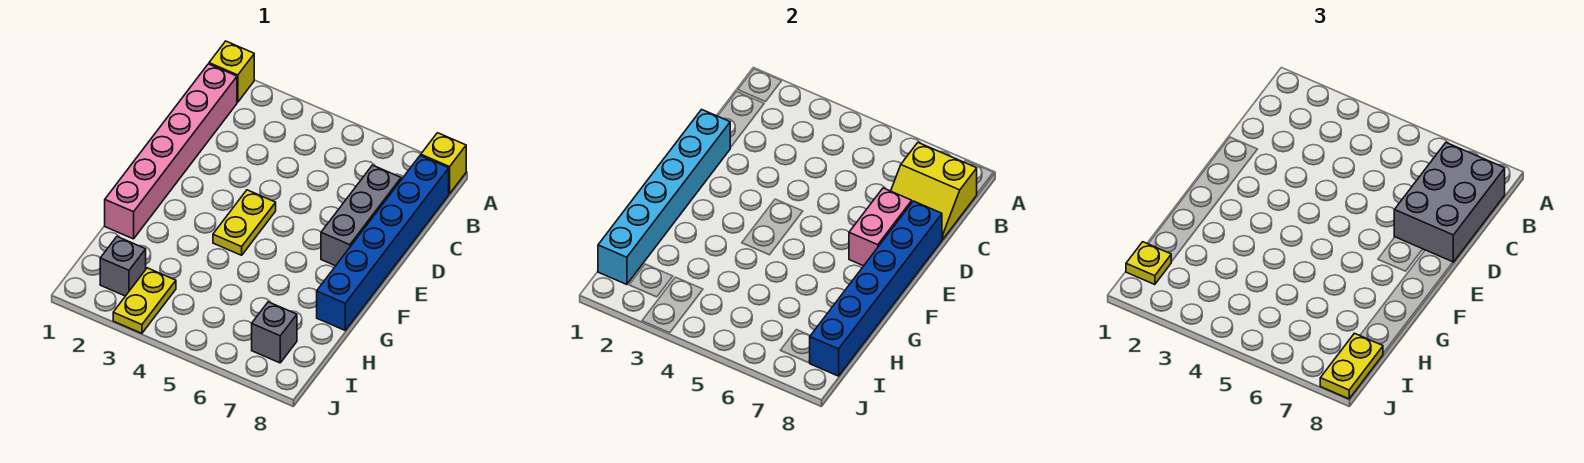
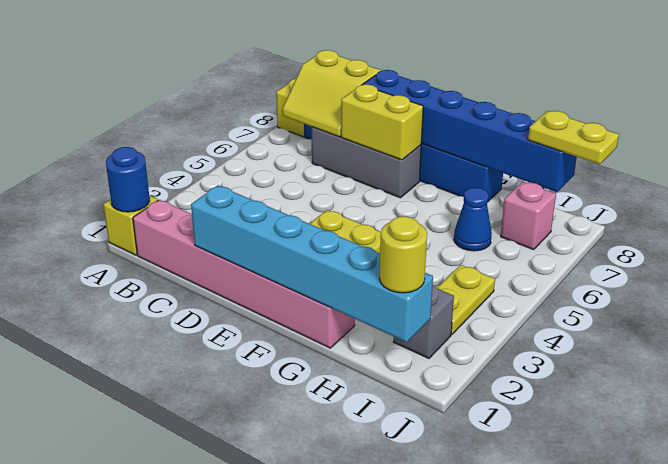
none -> blue 1x1 round brick [106,147,150,212]
yellow 2x2 slope [891,143,977,239] -> yellow 2x2 slope turned to [282,50,381,137]
grey 2x3 brick [1394,143,1505,262] -> none
pink 1x2 brick [849,188,912,266] -> yellow 1x2 brick [341,84,423,160]
none -> blue 1x1 cone [454,188,492,251]
yellow 1x1 plate [1126,242,1171,285] -> yellow 1x1 round brick [379,216,427,293]
yellow 1x2 plate [113,268,176,333] -> yellow 1x2 plate turned to [437,265,495,335]
grey 1x1 brick [252,302,297,363] -> pink 1x1 brick [501,182,556,250]

